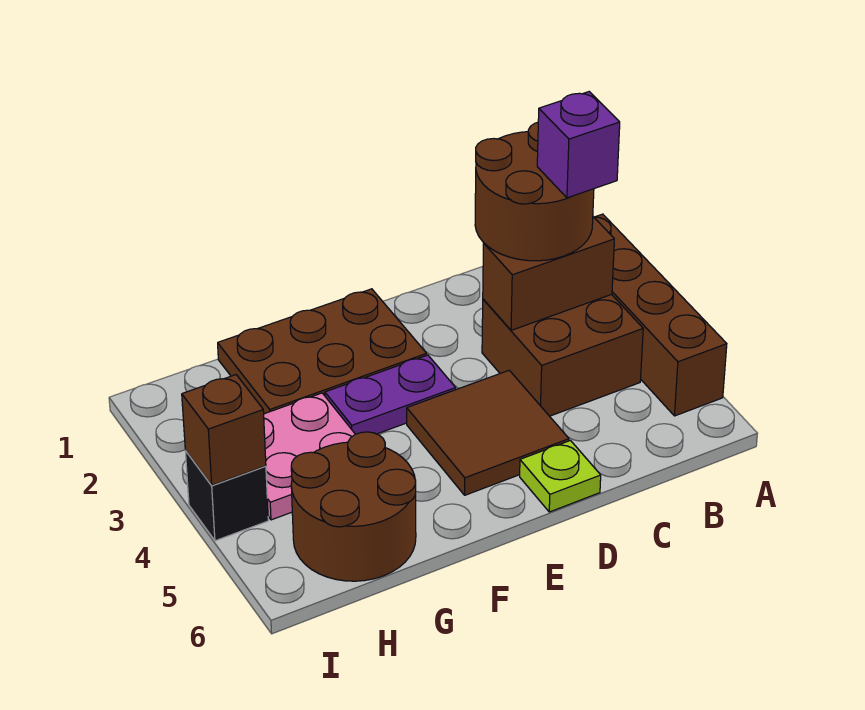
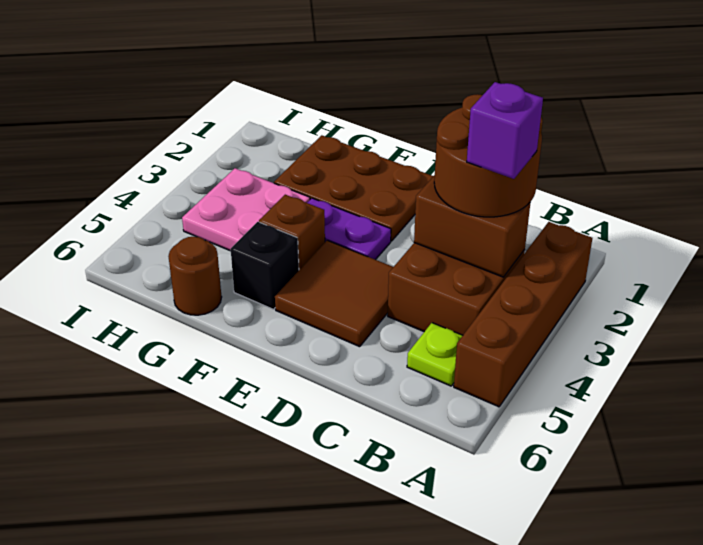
lime 1x1 plate [520,441,601,512] -> lime 1x1 plate moved to [407,323,463,386]
brown 2x2 round brick [291,432,416,581] -> brown 1x1 round brick [168,237,222,315]
black 1x1 brick [185,451,268,541] -> black 1x1 brick moved to [231,222,299,309]
brown 1x1 brick [182,375,266,485] -> brown 1x1 brick moved to [259,195,325,270]

